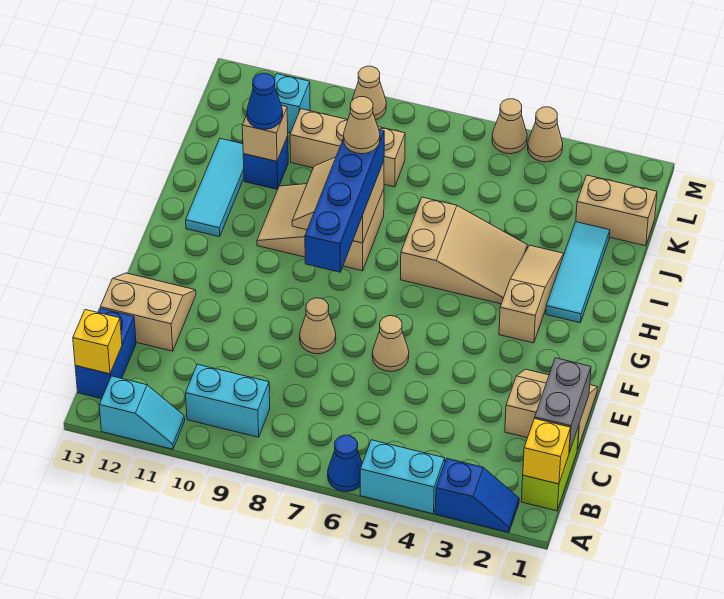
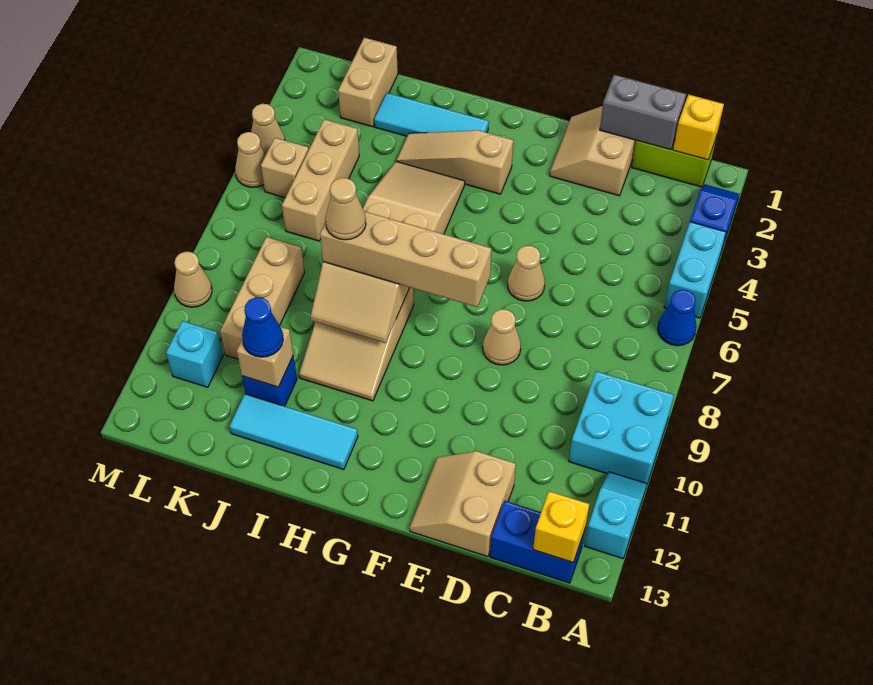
cyan 1x2 brick [186,364,270,437] -> cyan 2x2 brick [569,371,674,483]
blue 1x4 brick [305,130,384,272] -> tan 1x4 brick [320,211,491,307]
none -> tan 1x3 brick [282,119,359,241]
none -> tan 1x1 brick [261,138,309,198]

